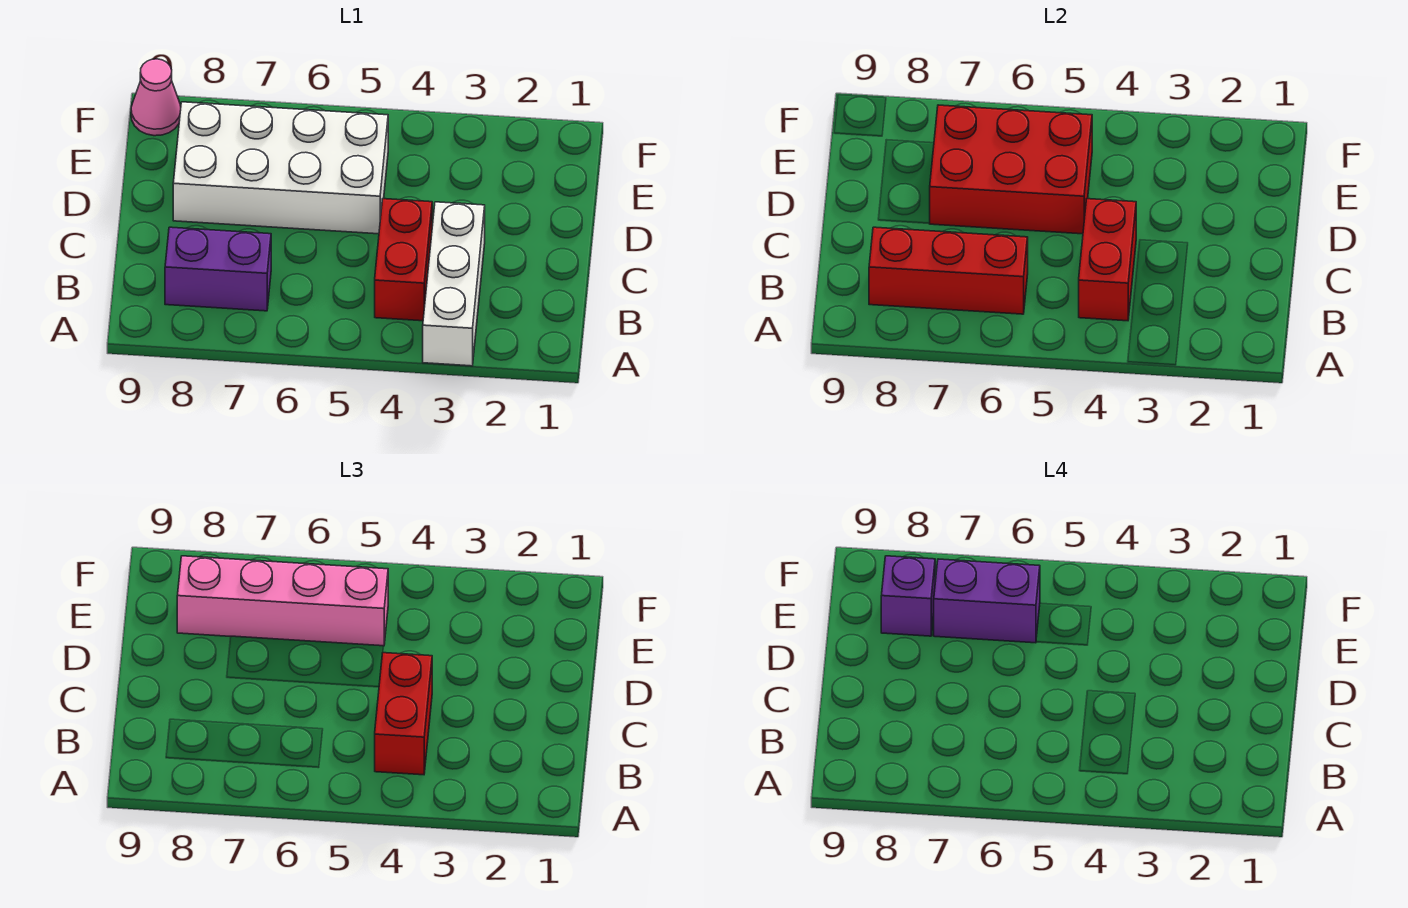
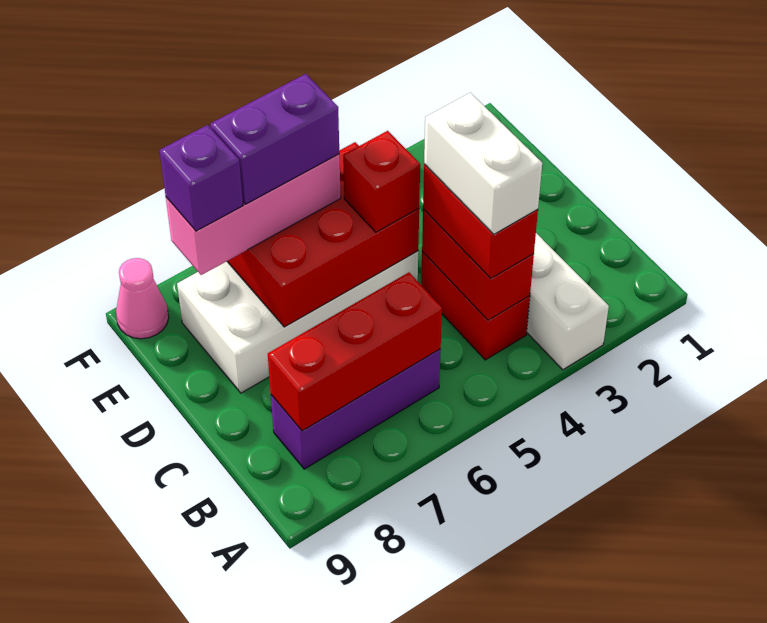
none -> white 1x2 brick [424,93,542,234]
purple 1x2 brick [165,227,271,311] -> purple 1x3 brick [271,349,441,469]
none -> red 1x1 brick [343,131,420,232]
pink 1x4 brick [177,556,388,646] -> pink 1x3 brick [166,154,341,275]

